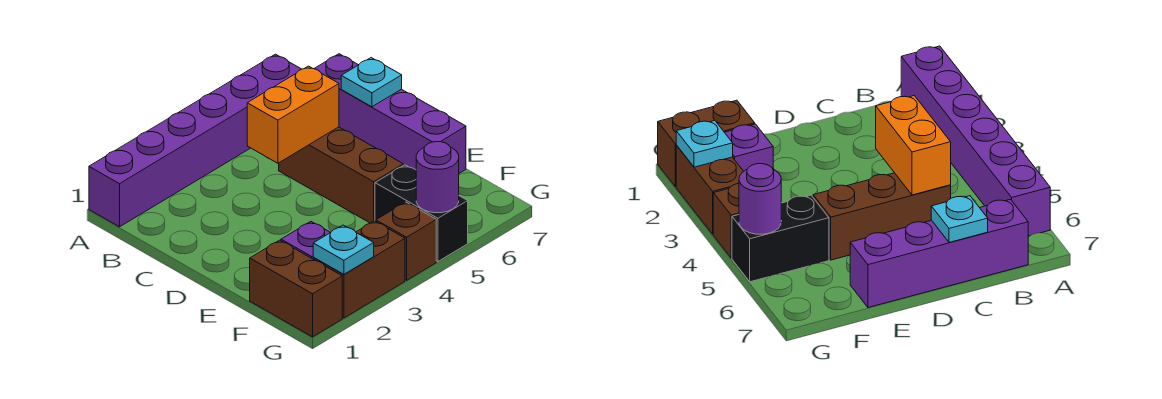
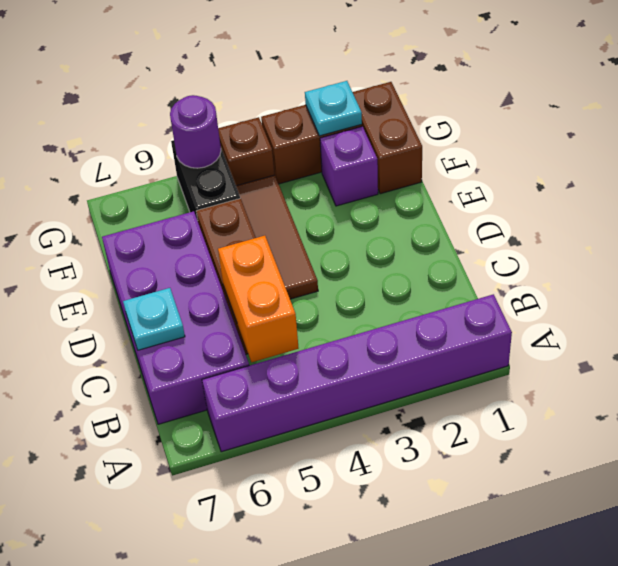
purple 1x4 brick [314,54,466,173] -> purple 2x4 brick [102,211,249,424]
orange 1x2 brick [247,66,339,163] -> orange 1x2 brick turned to [218,236,299,362]
none -> brown 1x3 tile [236,175,318,299]

